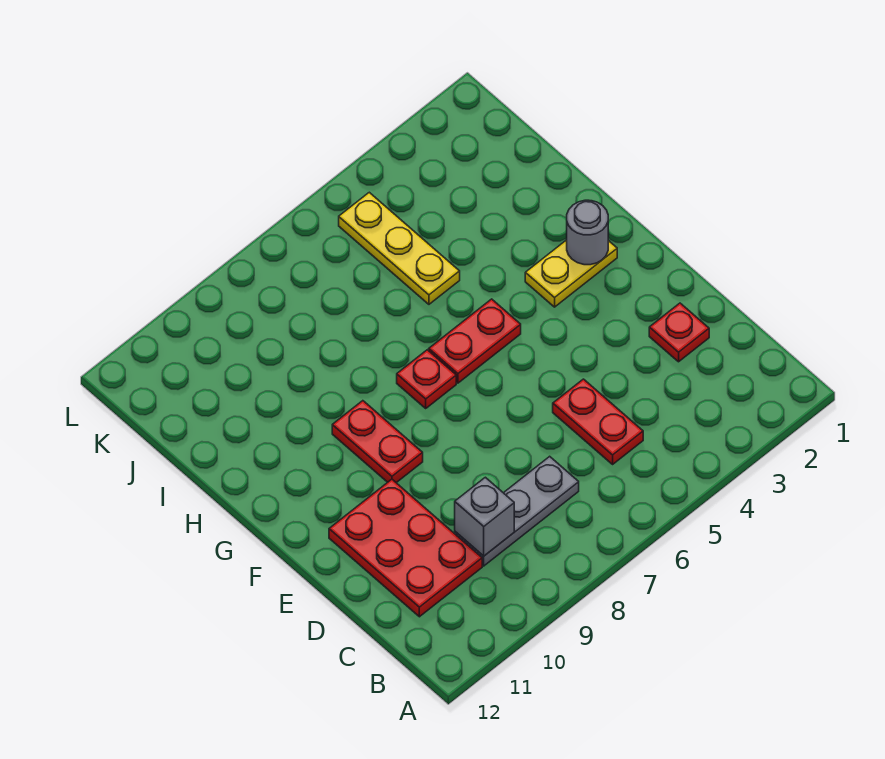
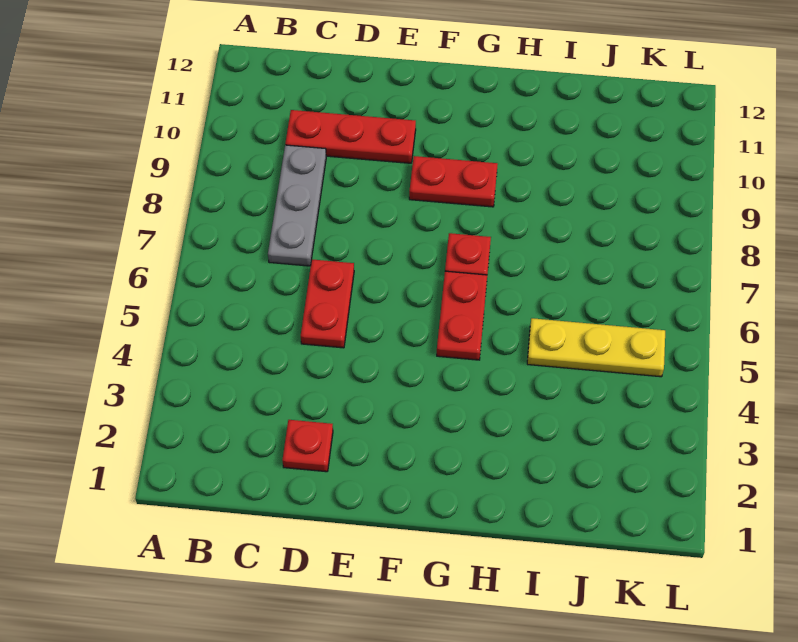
red 1x2 plate [553,379,643,464] -> red 1x2 plate turned to [301,259,354,348]
grey 1x1 brick [455,477,514,556] -> none
red 2x3 plate [329,479,482,617] -> red 1x3 plate [285,110,416,163]
yellow 1x2 plate [525,240,617,307] -> none
grey 1x1 round brick [567,200,608,265] -> none

